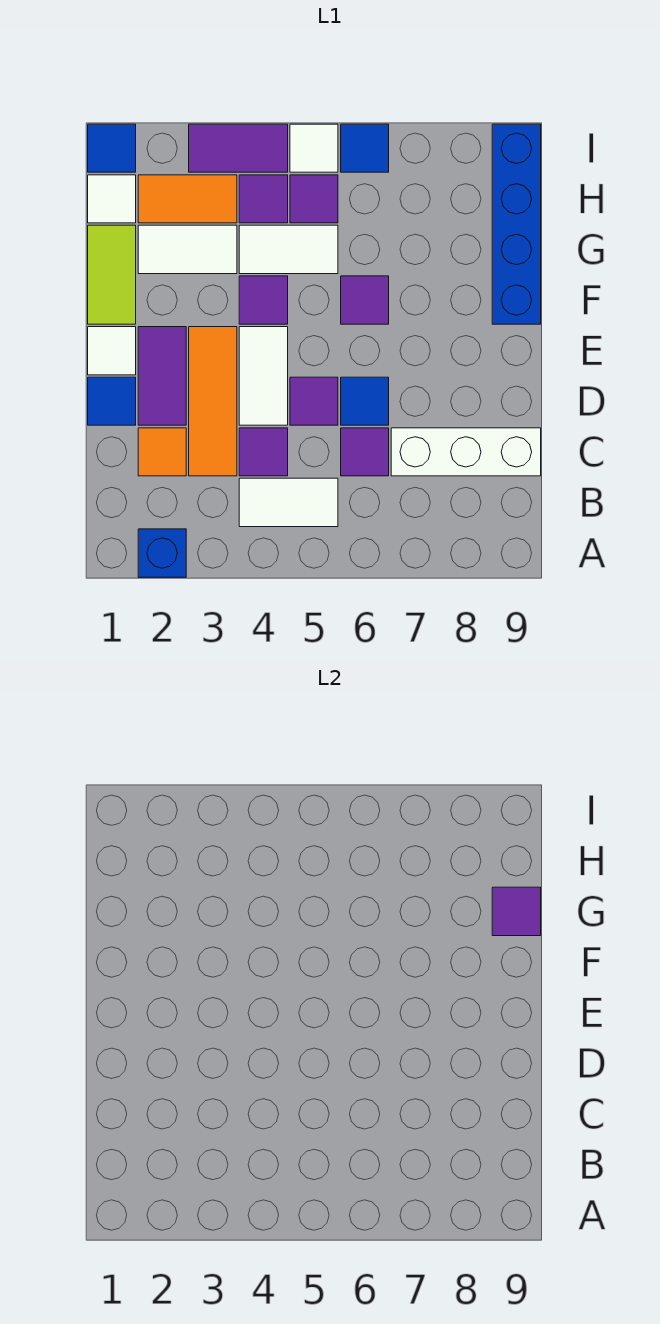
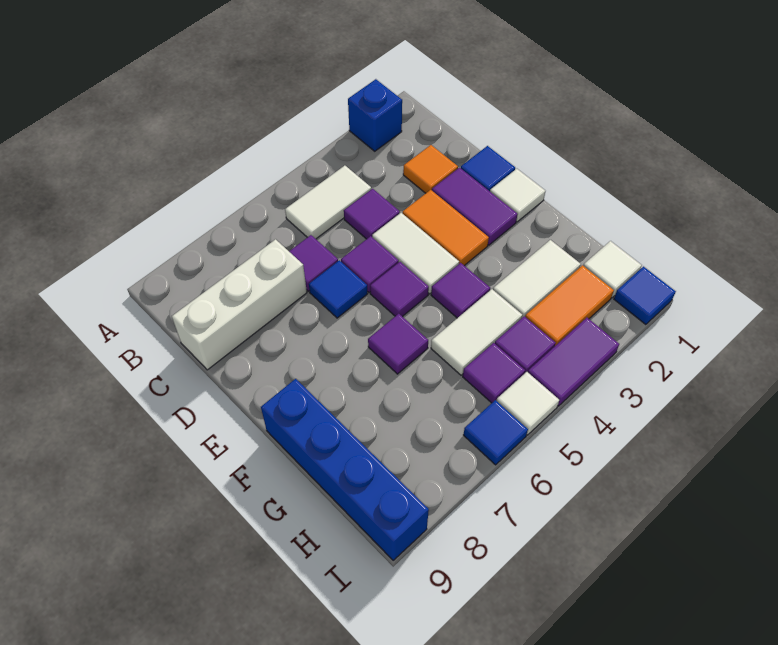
orange 1x3 tile [189,327,237,476] -> orange 1x2 tile [403,190,489,266]
lime 1x2 tile [88,225,136,324] -> none
purple 1x1 tile [492,887,541,936] -> purple 1x1 tile moved to [370,262,429,317]

